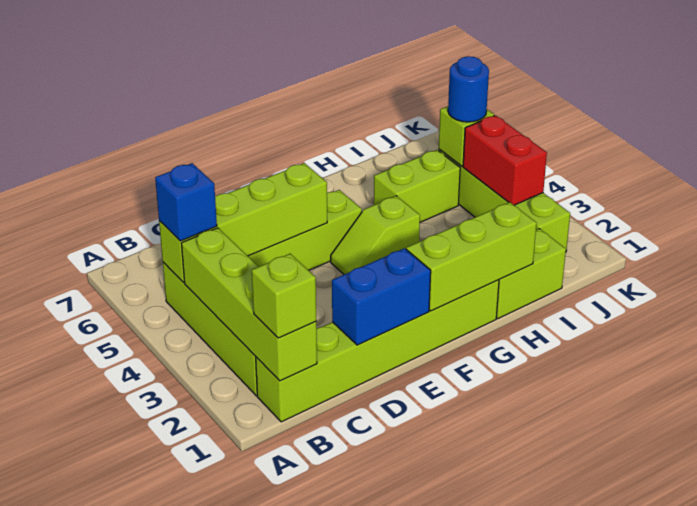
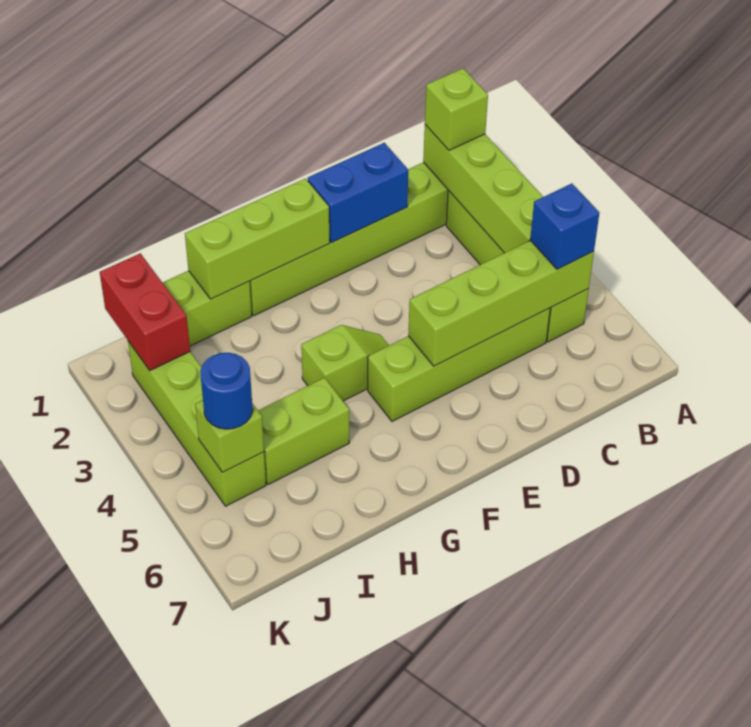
red 1x2 brick [463,115,547,205] -> red 1x2 brick moved to [100,253,190,370]

